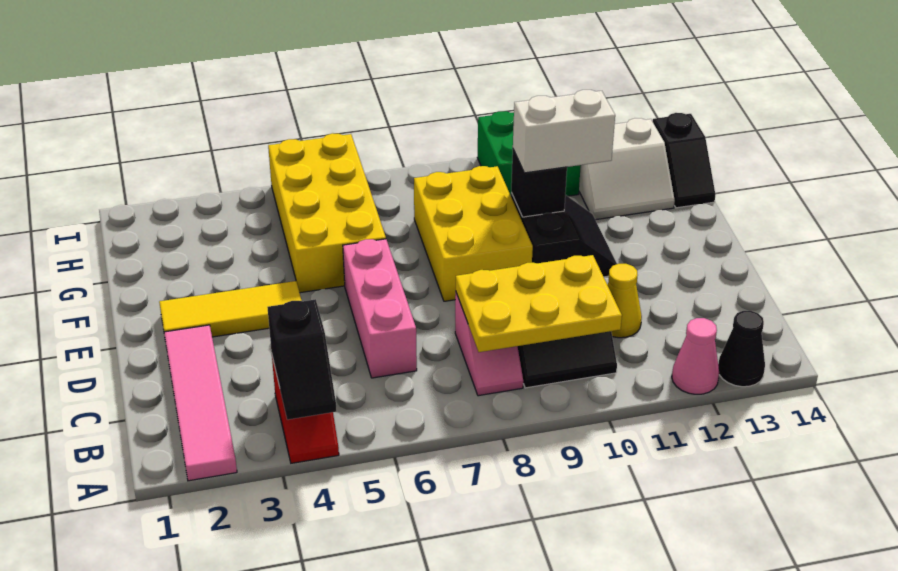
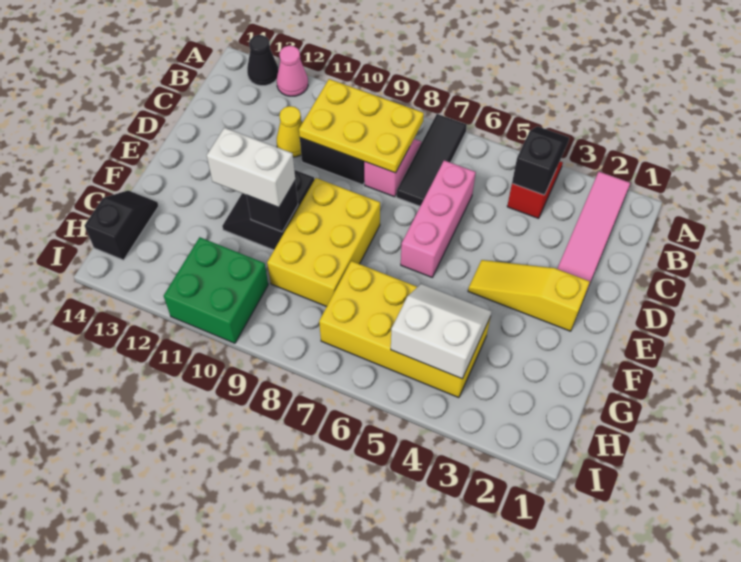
none -> black 1x3 tile [396,114,467,206]
yellow 1x3 tile [159,281,302,337] -> yellow 1x3 slope [468,260,590,331]
yellow 2x4 brick [268,133,386,293] -> yellow 2x4 brick turned to [319,261,490,398]
white 2x2 slope [579,118,675,220] -> white 2x2 slope moved to [391,284,492,379]

